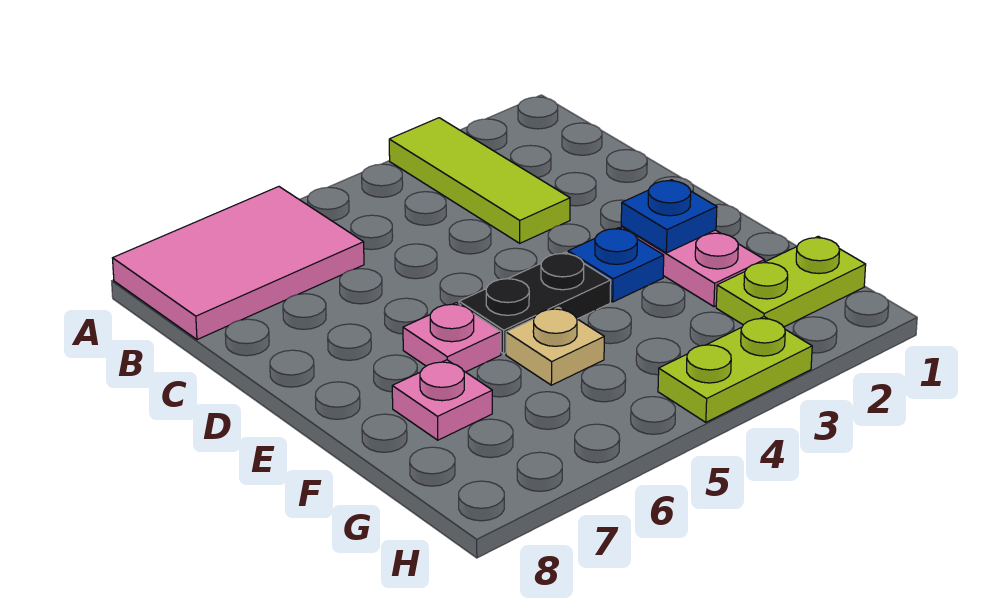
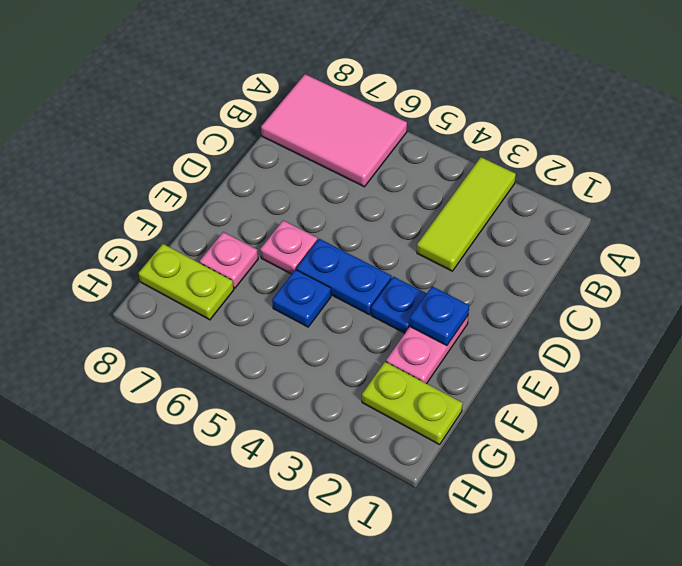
black 1x2 plate [459,252,611,354] -> blue 1x2 plate [297,239,392,315]
tan 1x1 plate [506,307,604,385] -> blue 1x1 plate [272,270,331,327]
lime 1x2 plate [658,317,812,422] -> lime 1x2 plate moved to [138,244,234,320]

